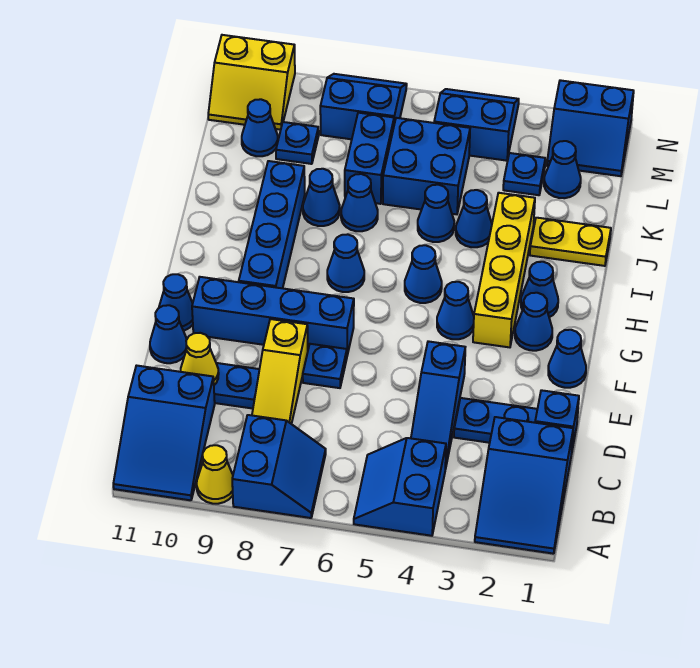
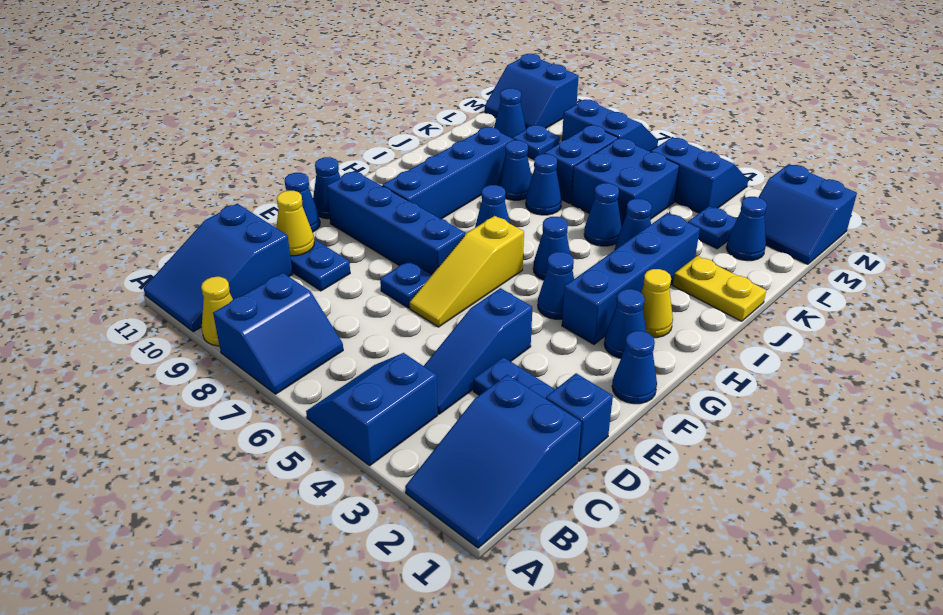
yellow 1x3 slope [252,319,308,424] -> yellow 1x3 slope moved to [410,216,524,327]
yellow 1x4 brick [473,193,535,347] -> blue 1x4 brick [562,213,700,344]
blue 1x1 cone [521,262,558,317] -> yellow 1x1 cone [641,269,673,338]
yellow 2x2 slope [208,35,295,130] -> blue 2x2 slope [485,54,579,129]

